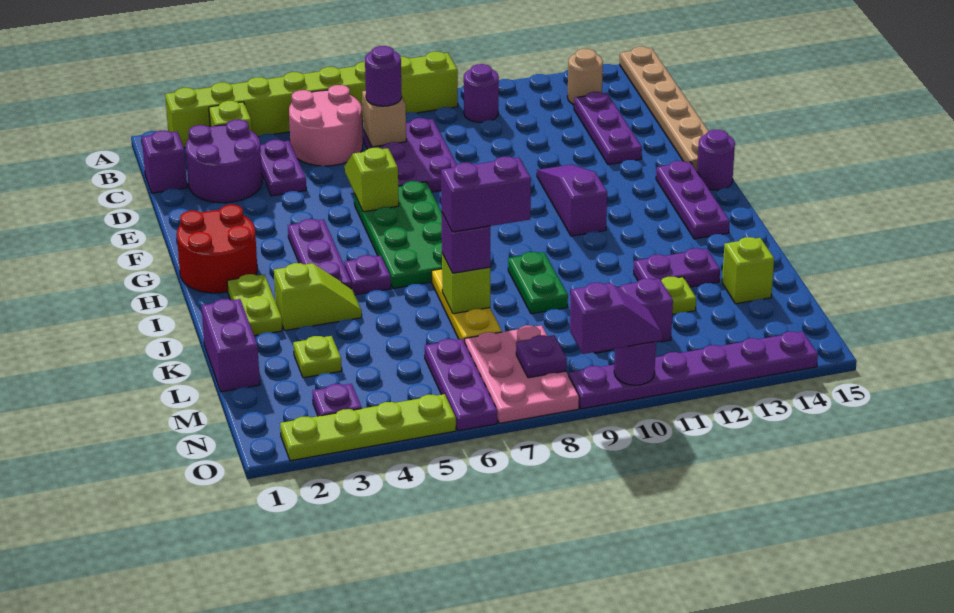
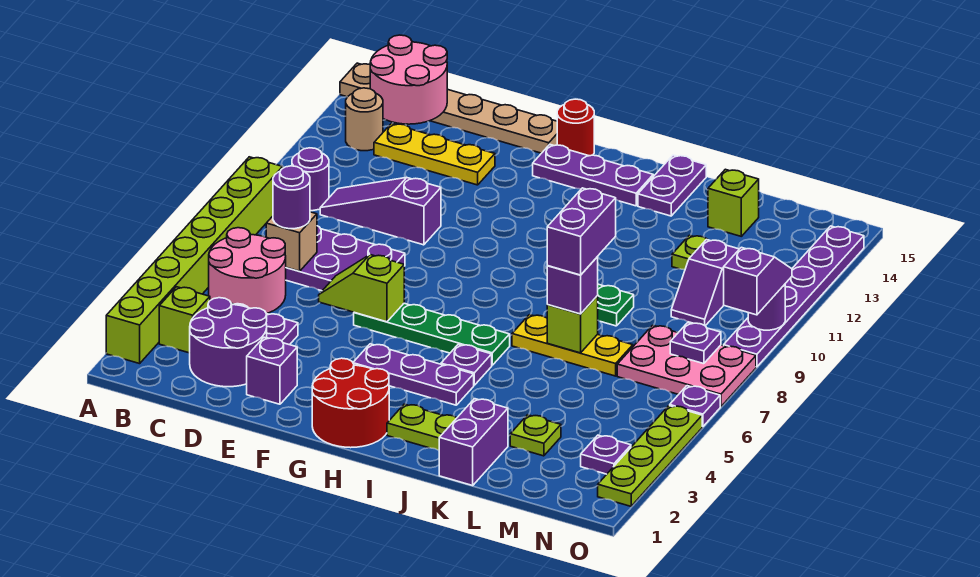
none -> pink 2x2 round brick [370,35,447,124]
purple 1x1 brick [142,130,187,193] -> purple 1x1 brick moved to [247,337,297,404]
purple 1x3 plate [574,92,642,165] -> yellow 1x3 plate [374,124,495,185]
green 2x4 plate [354,181,442,288] -> green 1x4 plate [354,303,510,365]
purple 1x3 slope [537,165,607,236] -> purple 1x3 slope moved to [320,177,441,245]
purple 1x1 round brick [697,130,735,190] -> red 1x1 round brick [557,99,594,156]
lime 1x2 slope [274,263,362,330] -> none
purple 1x2 brick [201,299,260,392] -> purple 1x2 brick turned to [439,399,508,486]
purple 1x2 plate [634,248,720,287] -> purple 1x2 plate moved to [638,155,706,216]
purple 1x3 plate [425,339,497,431] -> purple 1x1 plate [670,386,720,427]

